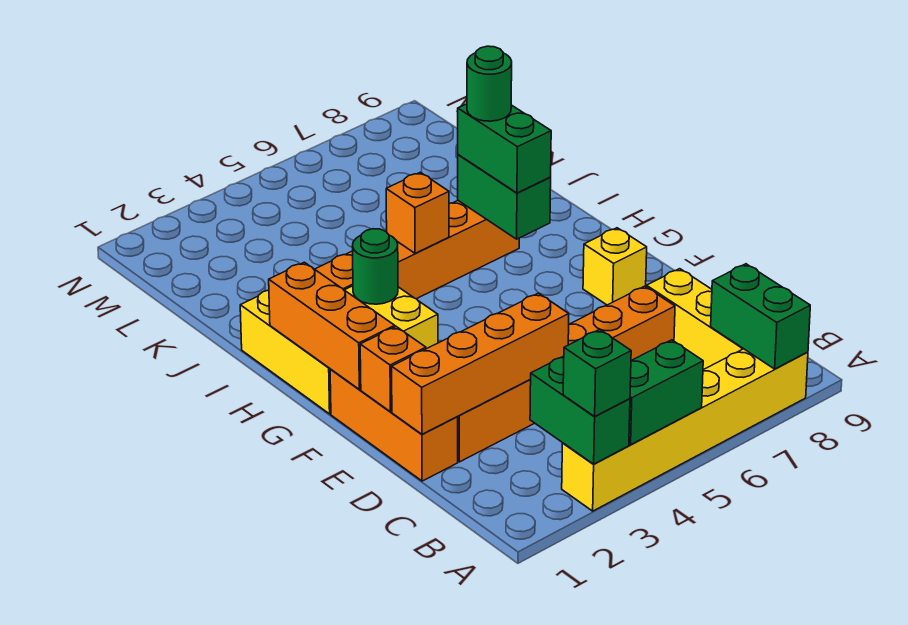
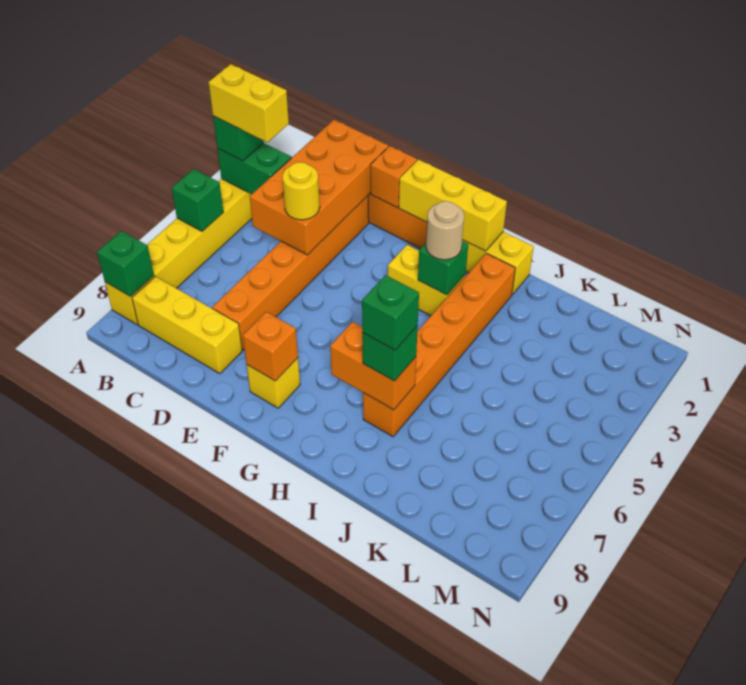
none -> yellow 1x2 brick [209,64,289,142]
green 1x2 brick [629,340,703,445] -> green 1x1 brick [172,169,223,231]
green 1x2 brick [711,264,810,369] -> green 1x1 brick [97,231,154,297]
orange 1x4 brick [392,293,569,434] -> orange 2x4 brick [250,120,388,255]
none -> yellow 1x1 round brick [282,162,320,220]
orange 1x3 brick [269,262,395,390] -> yellow 1x3 brick [399,160,507,251]
green 1x1 round brick [352,229,398,304] -> green 1x1 brick [418,241,468,295]
none -> tan 1x1 round brick [426,201,464,260]
green 1x2 brick [458,155,551,239] -> orange 1x2 brick [330,322,416,410]
green 1x2 brick [458,104,551,193] -> green 1x1 brick [362,326,418,381]
orange 1x1 brick [386,172,449,253] -> orange 1x1 brick moved to [243,312,298,381]
green 1x1 round brick [467,46,512,121] -> green 1x1 brick [362,275,419,350]

